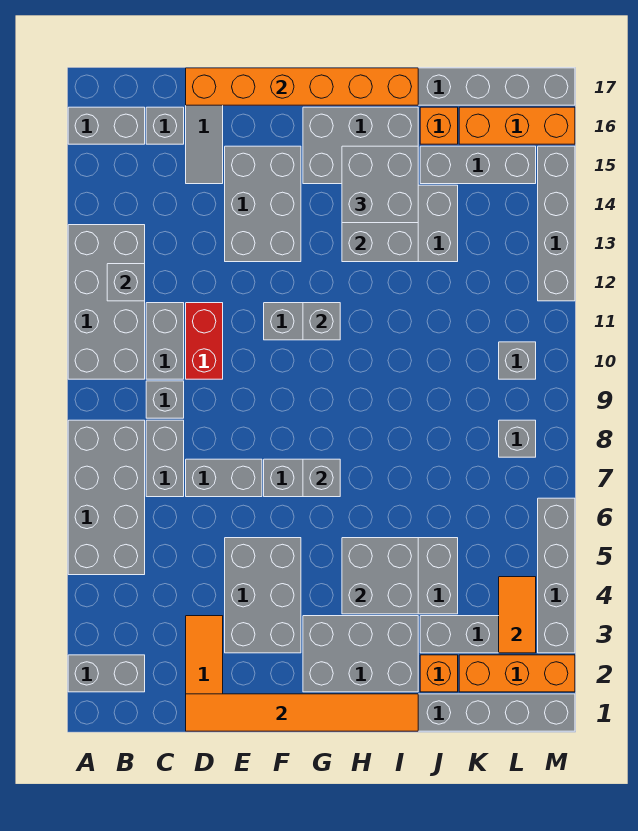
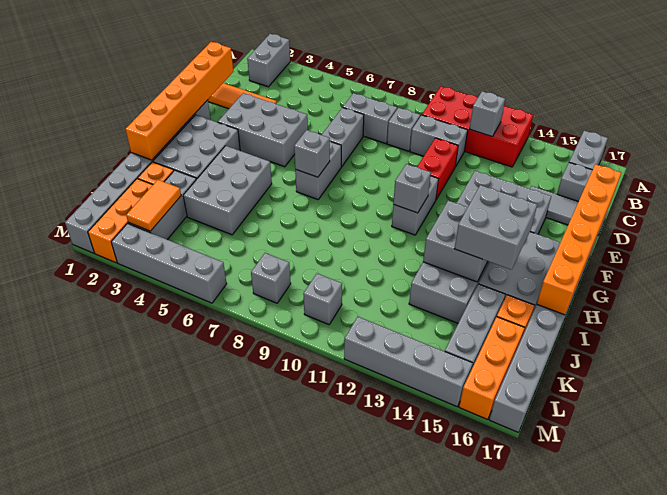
grey 2x4 brick [68,420,145,575] -> none
grey 2x4 brick [68,225,145,379] -> red 2x4 brick [422,86,533,167]
orange 1x6 tile [186,694,418,731] -> orange 1x6 brick [125,42,233,160]
red 1x2 brick [186,303,223,379] -> red 1x2 brick turned to [417,138,458,199]
grey 2x2 brick [342,538,418,614] -> none
orange 1x2 tile [499,577,536,653] -> orange 1x2 tile turned to [126,180,181,231]

